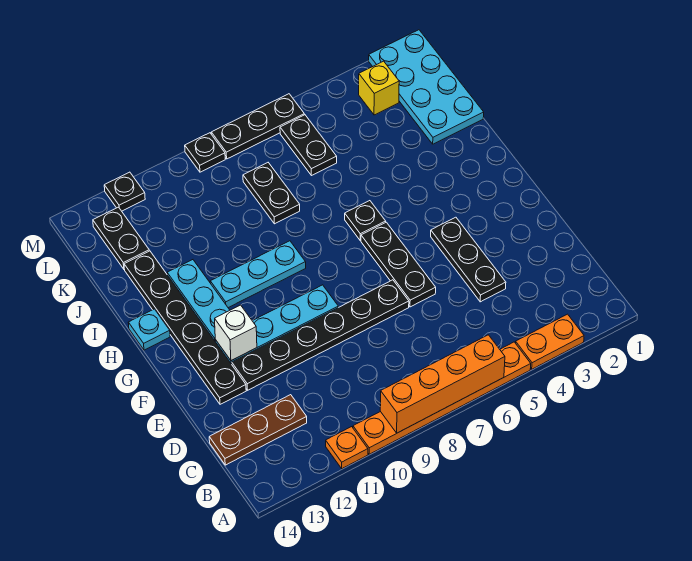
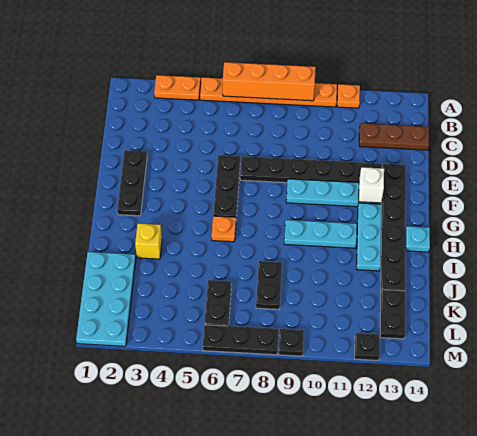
black 1x3 plate [431,217,506,302] -> black 1x3 plate moved to [117,150,147,216]
black 1x1 plate [345,201,386,241] -> orange 1x1 plate [212,216,236,242]
yellow 1x1 brick [359,61,399,115] -> yellow 1x1 brick moved to [135,223,162,259]

